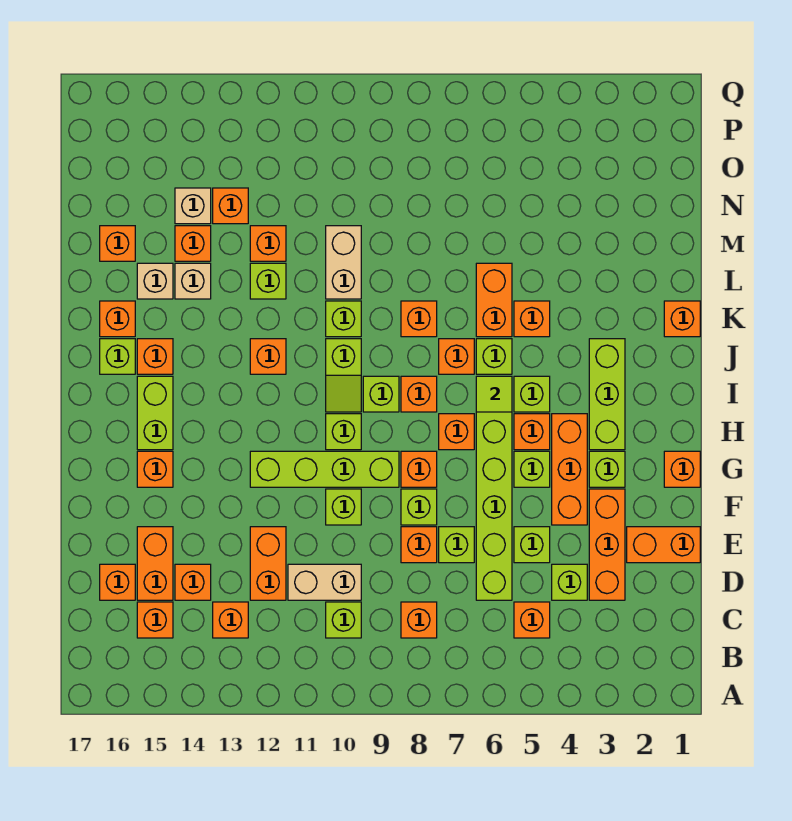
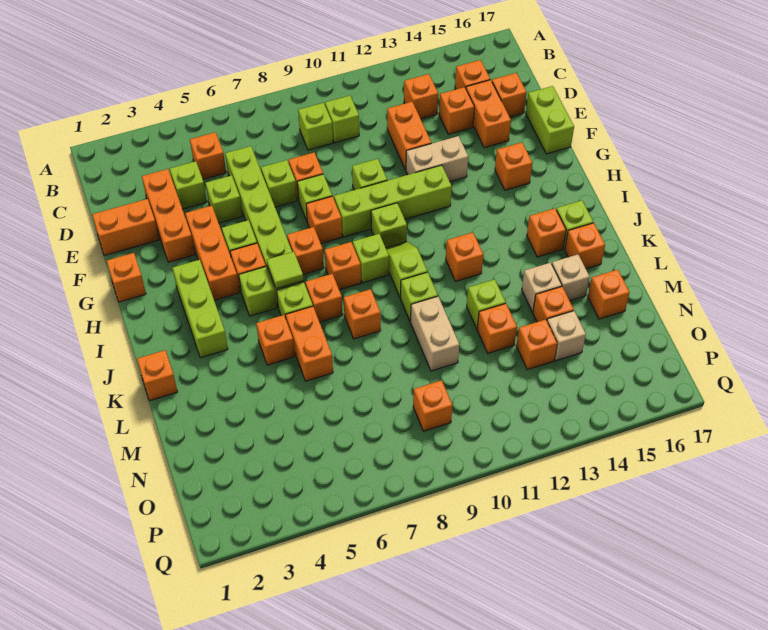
orange 1x1 brick [401,602,437,638] -> orange 1x1 brick moved to [413,380,452,431]
tan 1x2 brick [288,564,361,600] -> tan 1x2 brick moved to [406,136,468,182]
lime 1x1 brick [589,451,625,487] -> lime 1x1 brick moved to [298,103,333,150]
lime 1x2 brick [137,376,173,450] -> lime 1x2 brick moved to [526,86,574,154]

